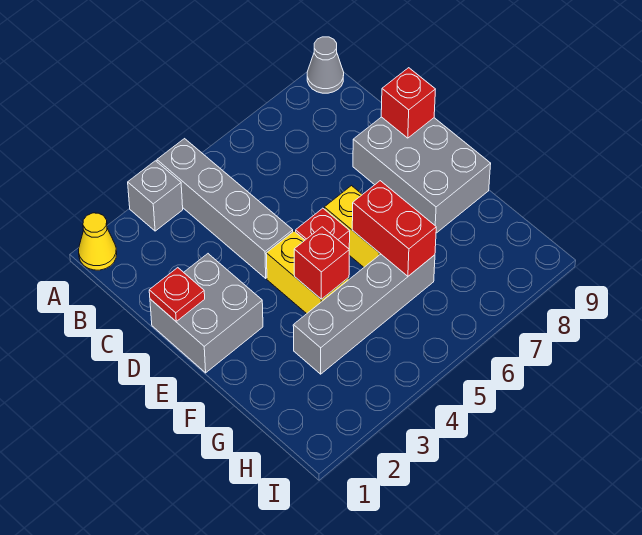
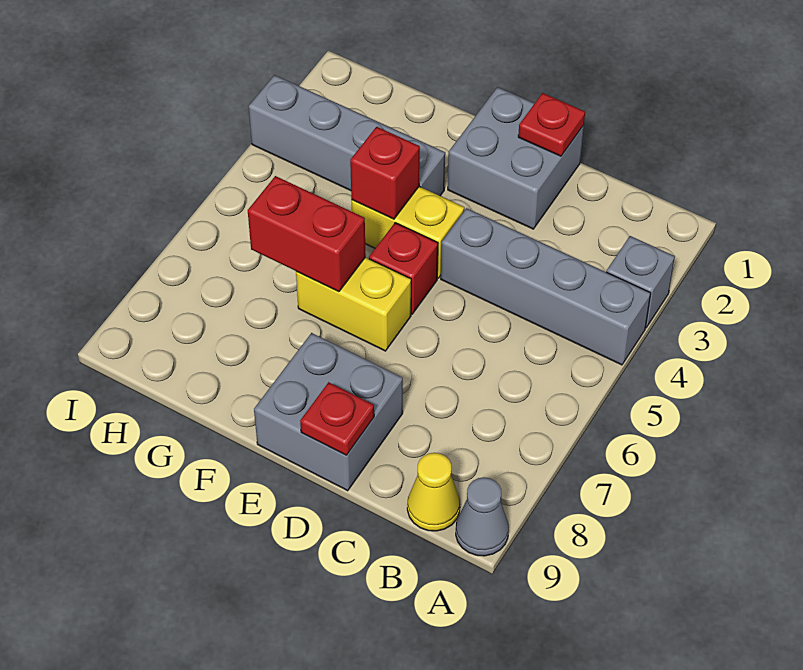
yellow 1x1 cone [79,213,117,270] -> yellow 1x1 cone moved to [407,453,460,531]
grey 2x3 brick [353,117,491,233] -> grey 2x2 brick [254,333,403,491]
red 1x1 brick [381,68,435,138] -> red 1x1 plate [300,382,374,455]
grey 1x4 brick [293,254,435,374] -> grey 1x4 brick turned to [249,75,445,196]

